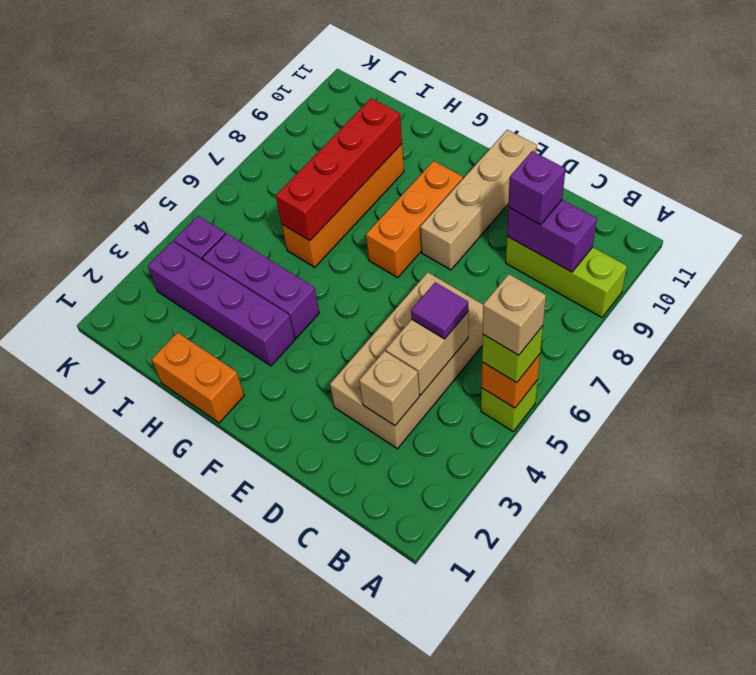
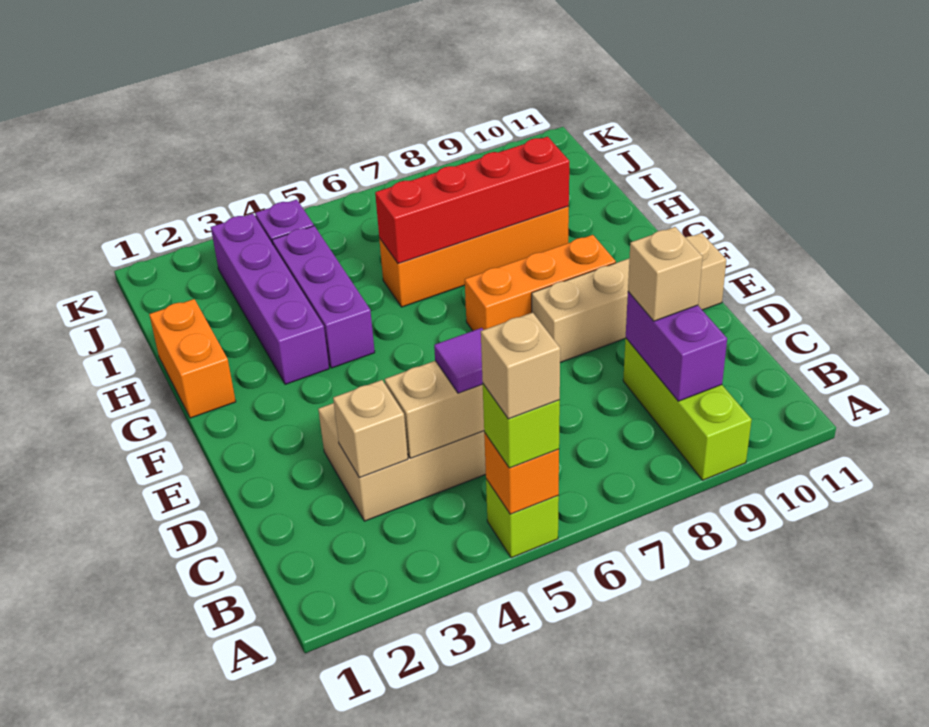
purple 1x1 brick [508,151,565,225] -> tan 1x1 brick [628,227,703,321]

